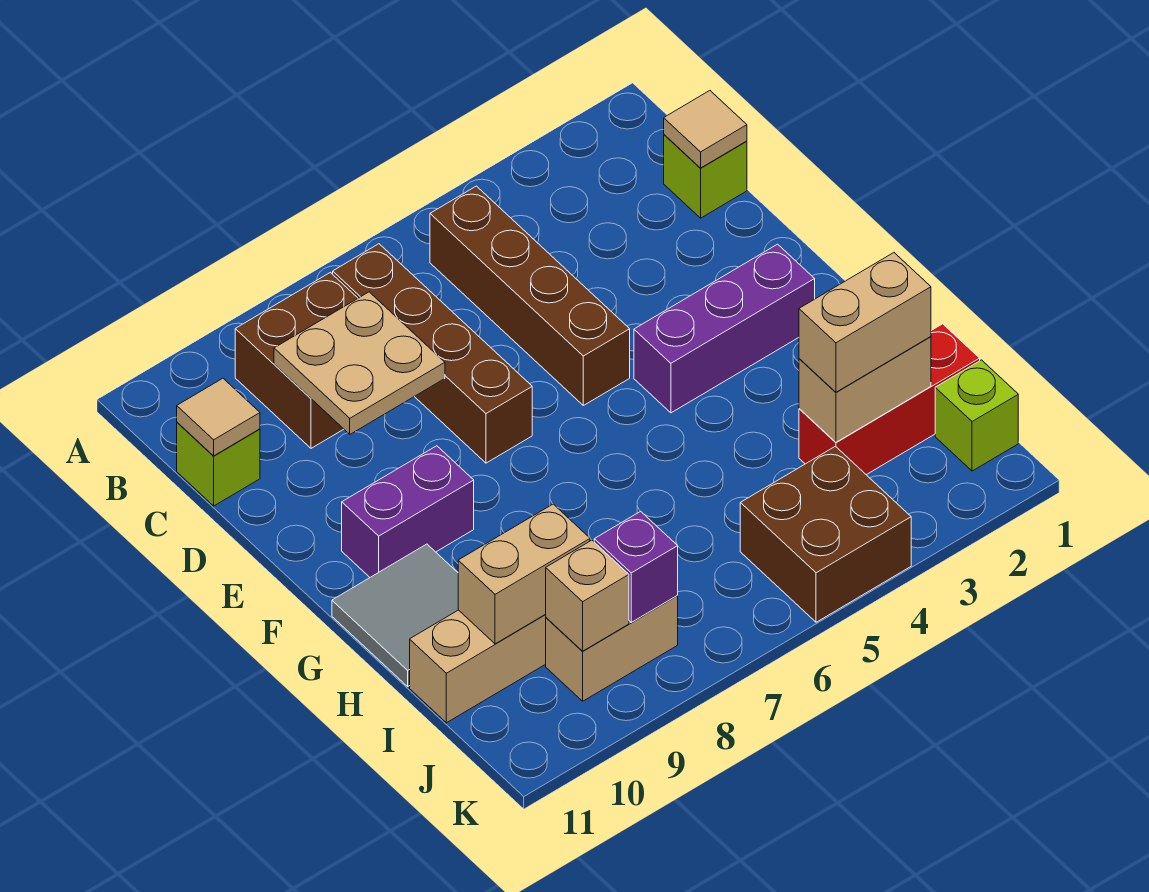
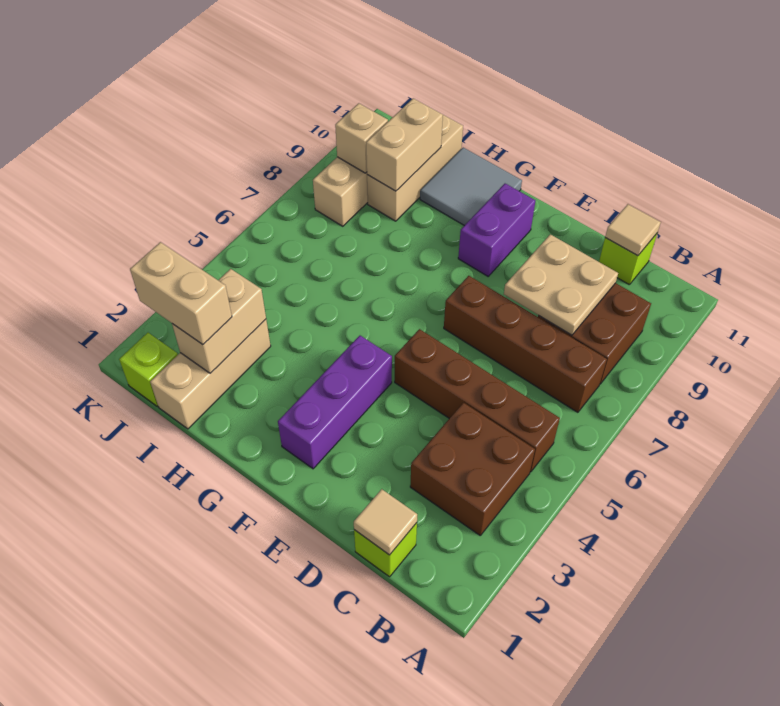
red 1x3 brick [799,324,980,475] -> tan 1x3 brick [150,319,271,429]
tan 1x2 brick [799,253,931,392] -> tan 1x2 brick turned to [130,242,232,345]
brown 2x2 brick [740,446,911,622] -> brown 2x2 brick moved to [410,403,535,535]
purple 1x1 brick [594,511,678,622] -> none

